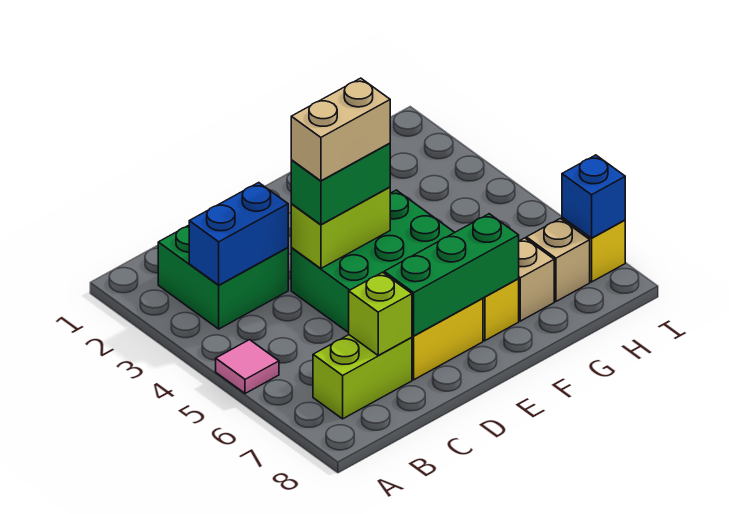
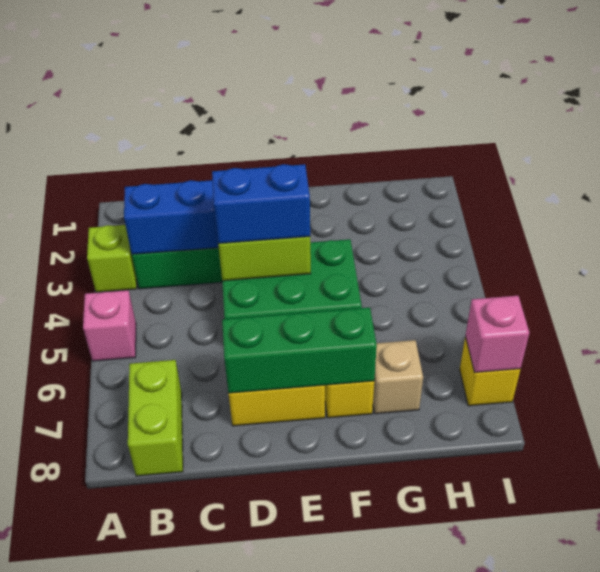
pink 1x1 tile [216,340,279,394] -> pink 1x1 brick [83,290,136,361]
lime 1x2 brick [313,335,412,419] -> lime 1x2 brick turned to [128,360,183,476]
lime 1x1 brick [349,272,412,356] -> lime 1x1 brick moved to [87,225,137,292]
green 1x2 brick [291,143,390,225] -> blue 1x2 brick [212,164,310,244]
tan 1x2 brick [291,78,390,181] -> none
tan 1x1 brick [526,218,590,301] -> none
blue 1x1 brick [562,155,625,238] -> pink 1x1 brick [465,296,529,373]

